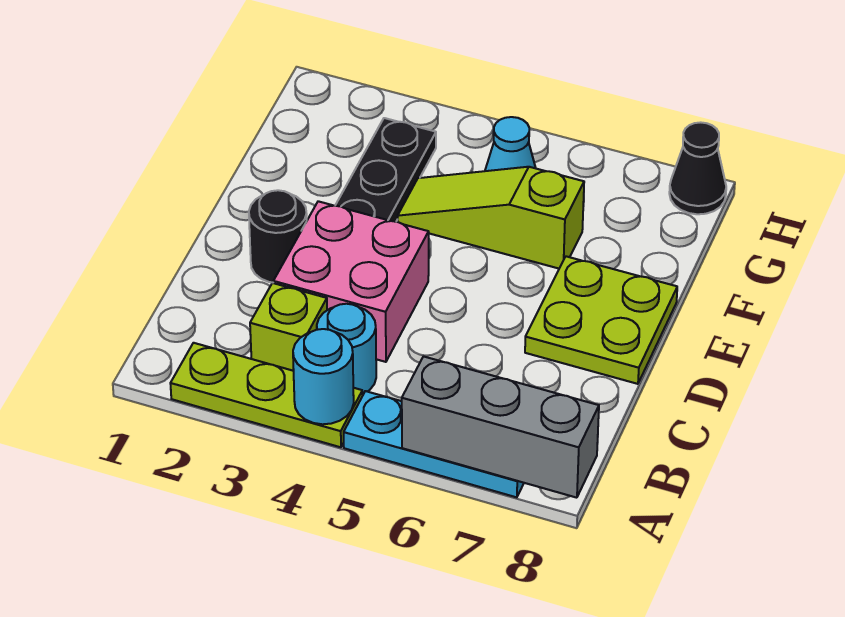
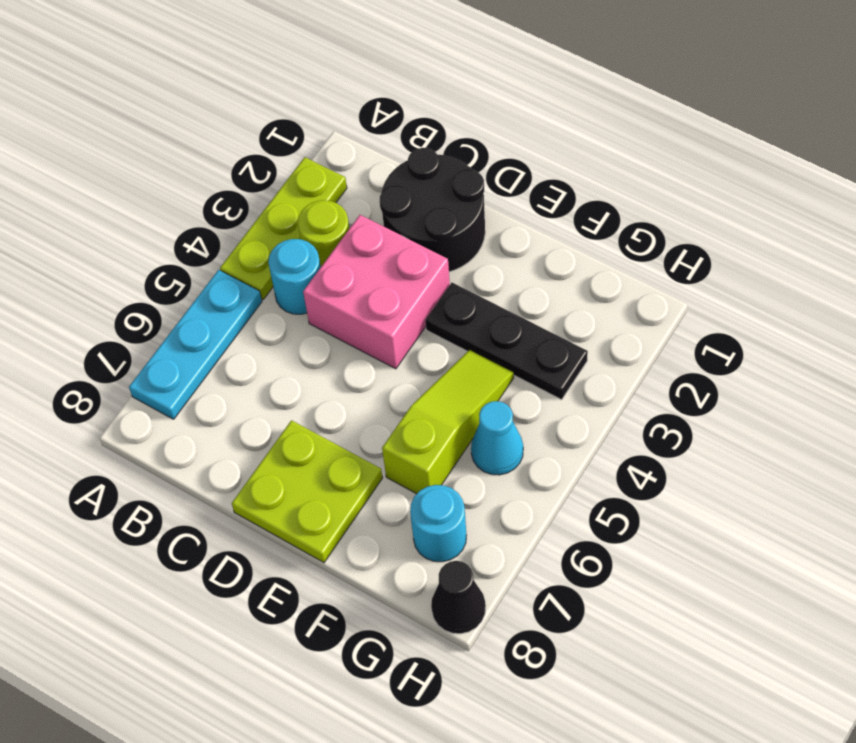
cyan 1x1 round brick [293,329,354,424] -> cyan 1x1 round brick moved to [410,485,466,562]
grey 1x3 brick [402,356,599,498] -> none
lime 1x1 brick [250,283,327,371] -> lime 1x1 round brick [298,200,349,266]
black 1x1 round brick [249,190,307,282] -> black 2x2 round brick [380,148,485,272]

